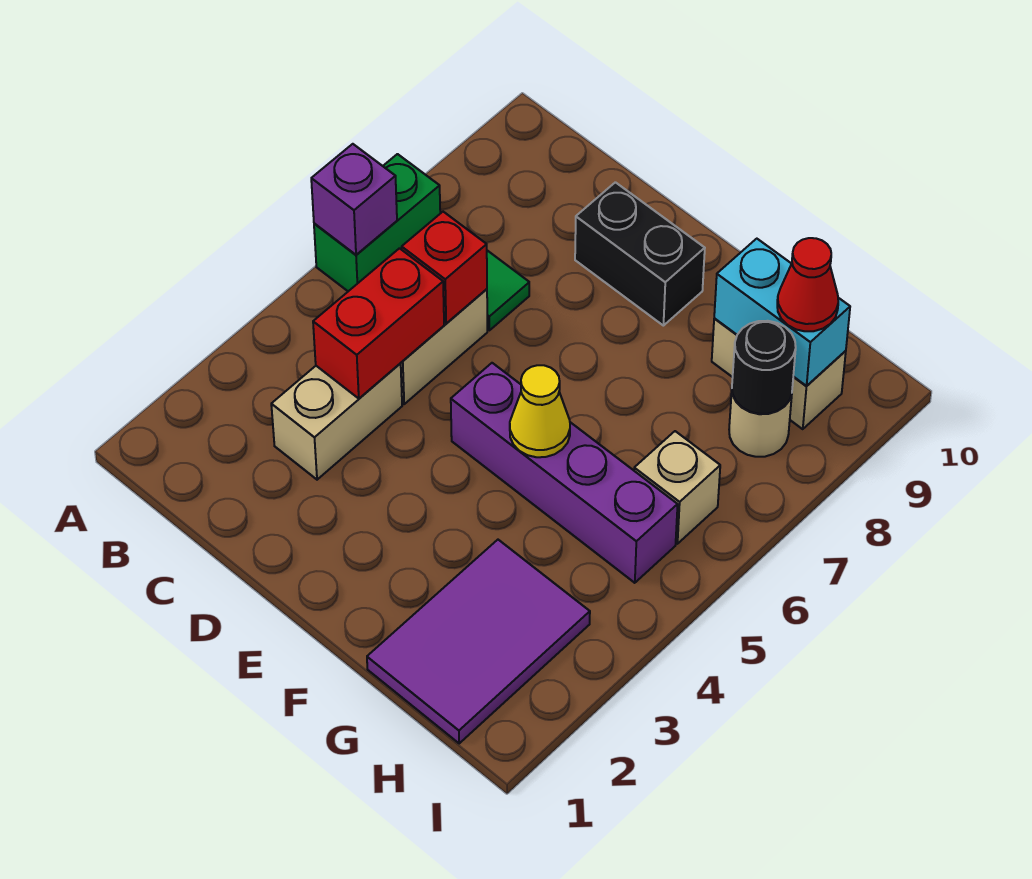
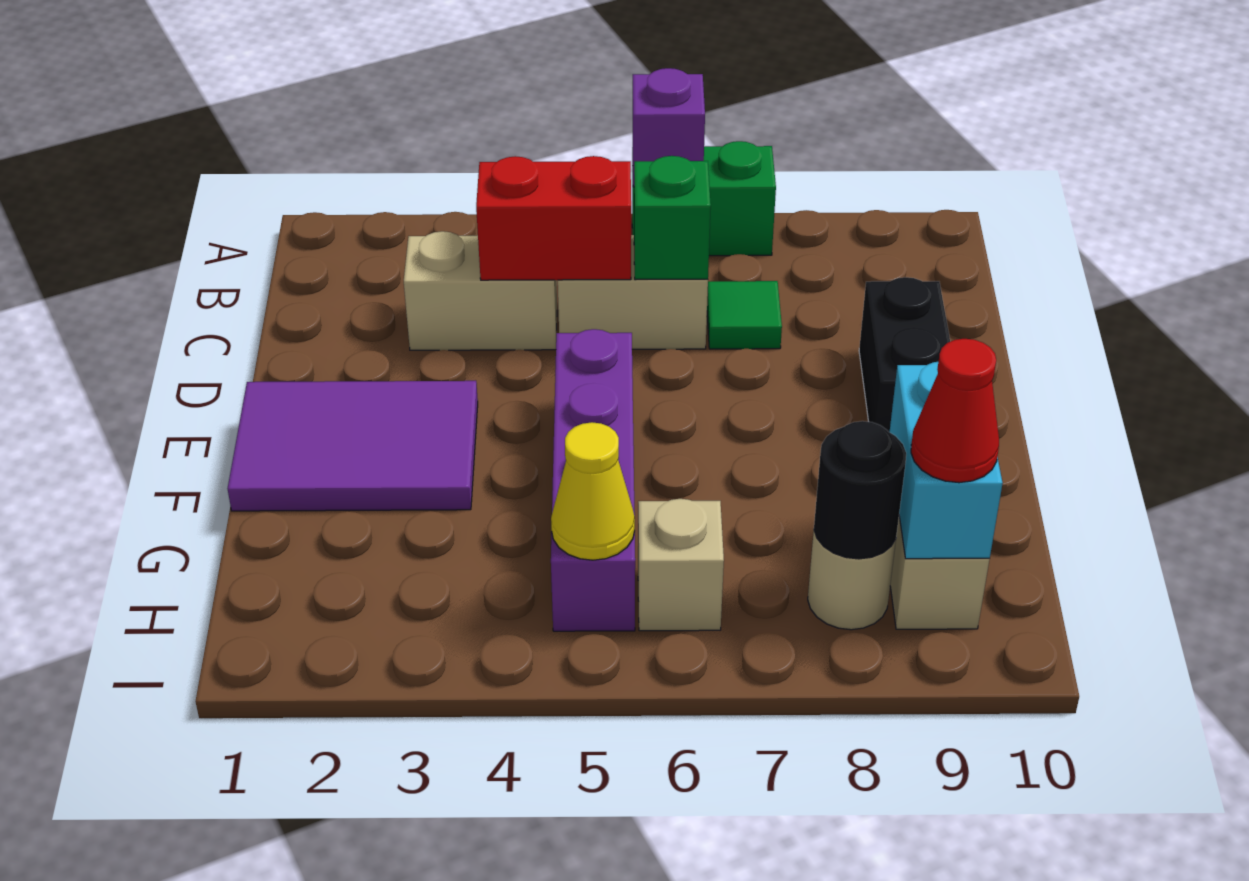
red 1x1 brick [402,212,487,324] -> green 1x1 brick [634,156,711,280]
yellow 1x1 cone [510,365,570,457] -> yellow 1x1 cone moved to [551,422,635,560]
purple 2x3 tile [367,540,590,743] -> purple 2x3 tile moved to [228,381,478,511]

